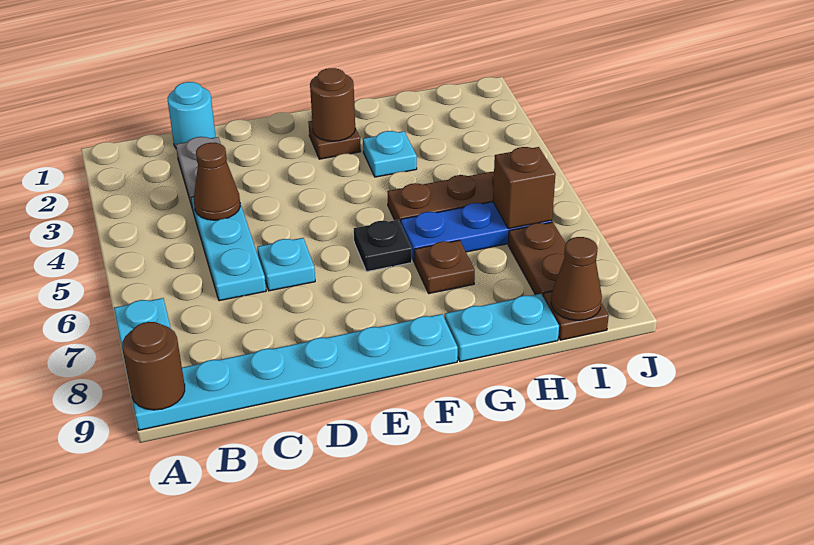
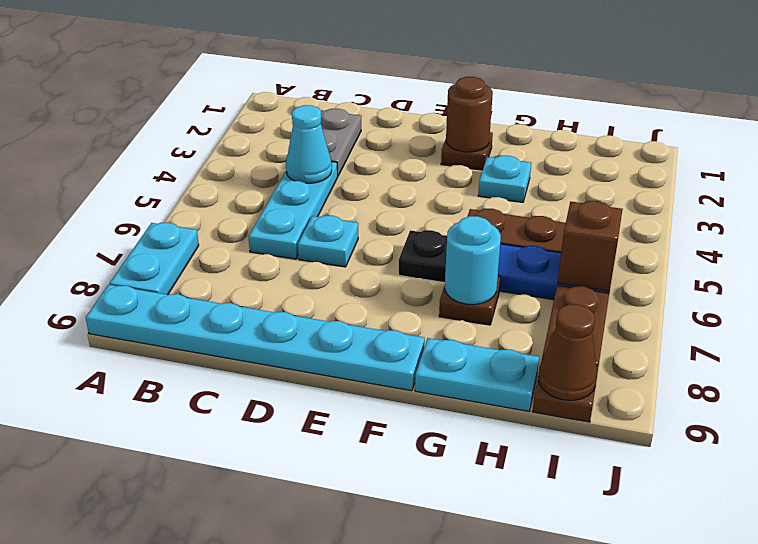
brown 1x1 round brick [122,322,185,410] -> none
cyan 1x1 round brick [168,82,216,148] -> cyan 1x1 round brick moved to [445,216,501,305]
brown 1x1 cone [194,143,240,220] -> cyan 1x1 cone [286,105,332,183]

